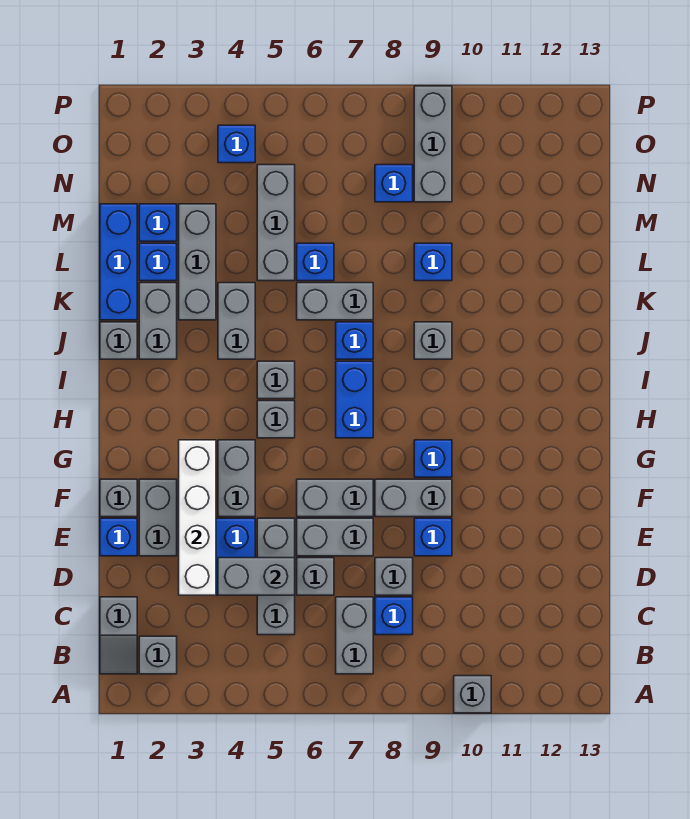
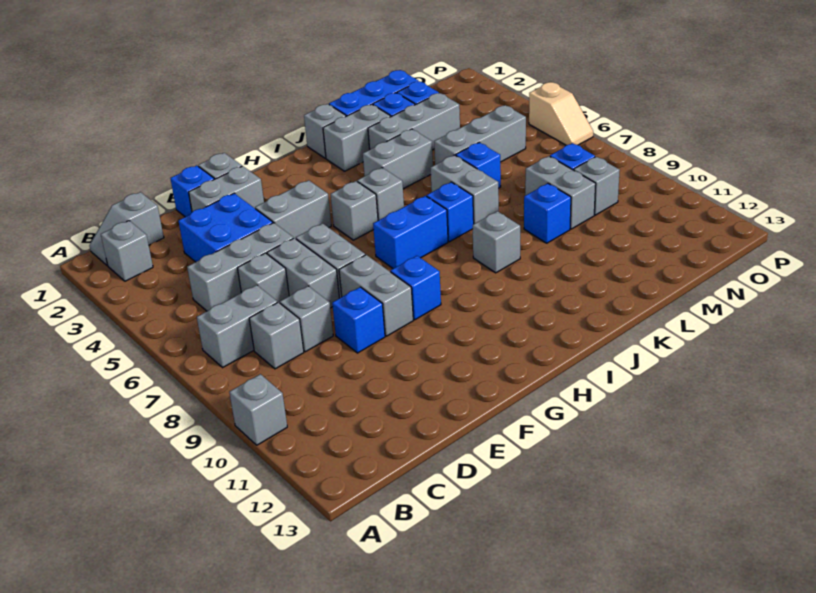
blue 1x1 brick [375,597,413,635] -> grey 1x1 brick [249,302,304,369]
white 1x4 brick [179,440,216,595] -> none
grey 1x2 brick [218,558,295,595] -> grey 1x2 brick moved to [525,156,596,229]
grey 1x3 brick [414,86,452,202] -> grey 1x1 brick [574,157,620,215]
blue 1x1 brick [218,125,255,163] -> none
none -> tan 1x2 slope [529,82,593,145]

